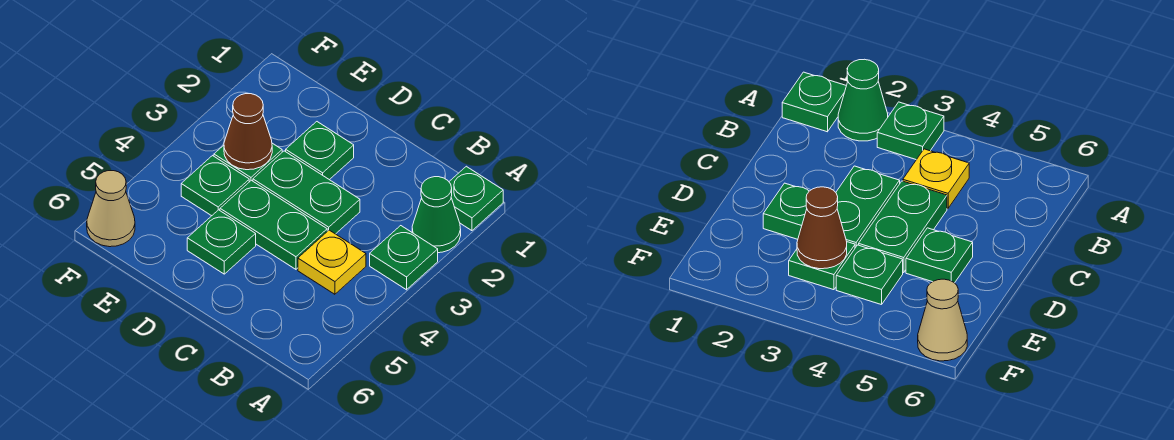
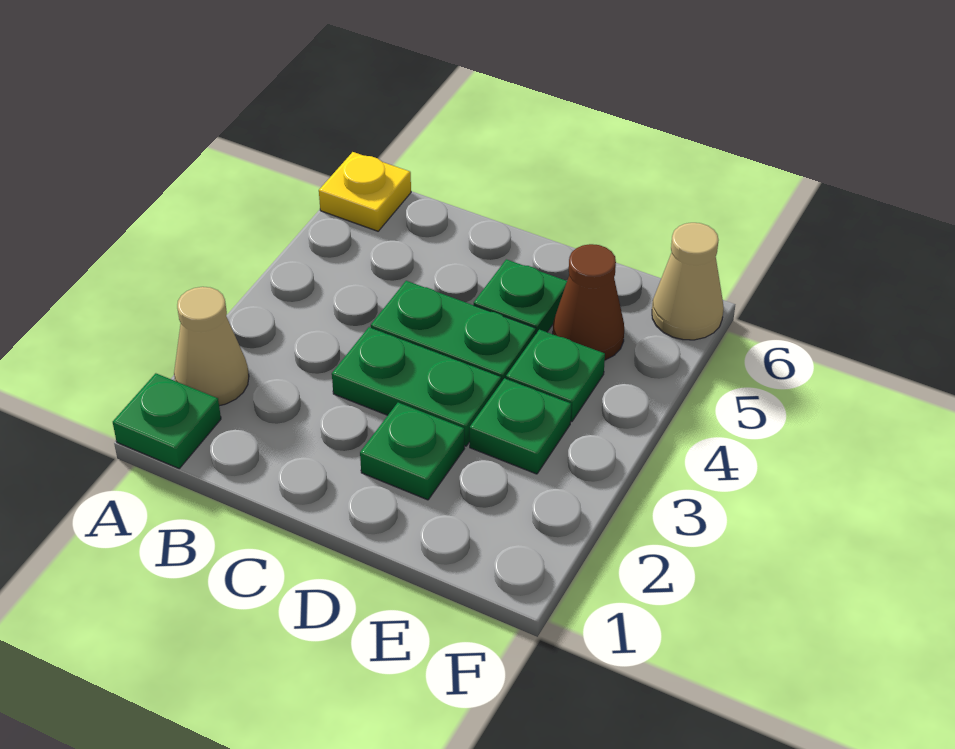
green 1x1 cone [412,177,461,253] -> tan 1x1 cone [174,287,249,406]
green 1x1 plate [370,226,438,290] -> none
yellow 1x1 plate [298,230,366,294] -> yellow 1x1 plate moved to [319,152,411,231]
brown 1x1 cone [224,94,272,170] -> brown 1x1 cone moved to [553,244,624,360]

